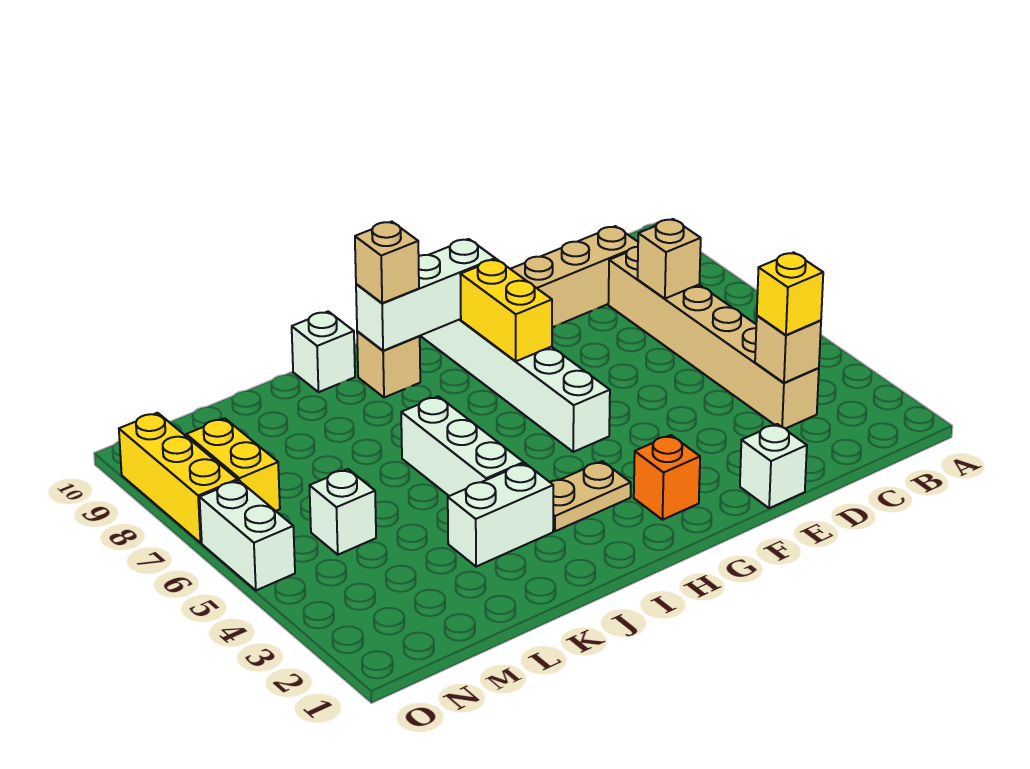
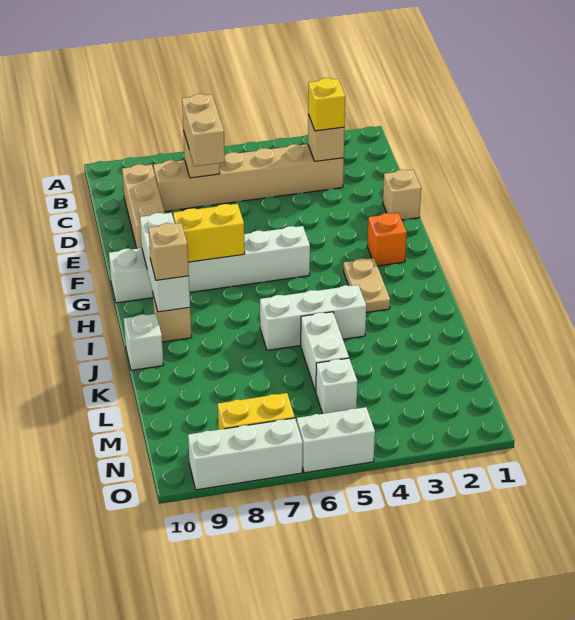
none -> tan 1x2 brick [182,94,225,166]
white 1x1 brick [740,424,807,508] -> tan 1x1 brick [383,170,421,220]
white 1x2 brick [448,463,553,567] -> white 1x2 brick moved to [301,312,349,392]
yellow 1x3 brick [119,413,237,543] -> white 1x3 brick [188,418,303,490]

